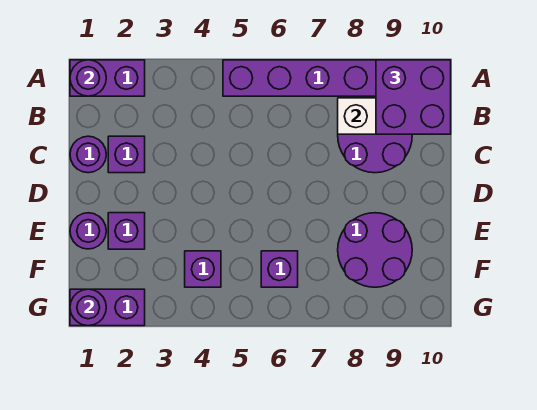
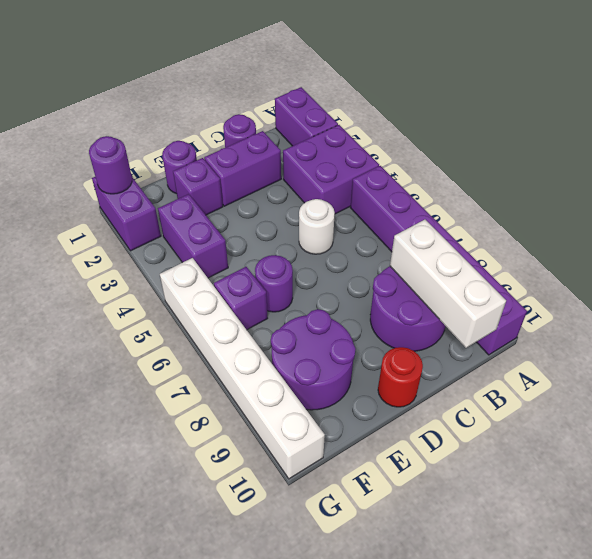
purple 1x1 round brick [70,60,106,96] -> purple 1x1 round brick moved to [255,255,293,312]
purple 2x2 brick [376,60,451,134] -> purple 2x2 brick moved to [283,125,379,214]
purple 1x1 brick [108,136,145,173] -> purple 1x2 brick [204,131,281,206]
none -> white 1x1 round brick [299,199,335,254]
none -> red 1x1 round brick [378,347,423,407]
purple 1x1 brick [185,251,221,287] -> purple 1x2 brick [158,194,228,278]
none -> white 1x6 brick [160,258,325,479]

